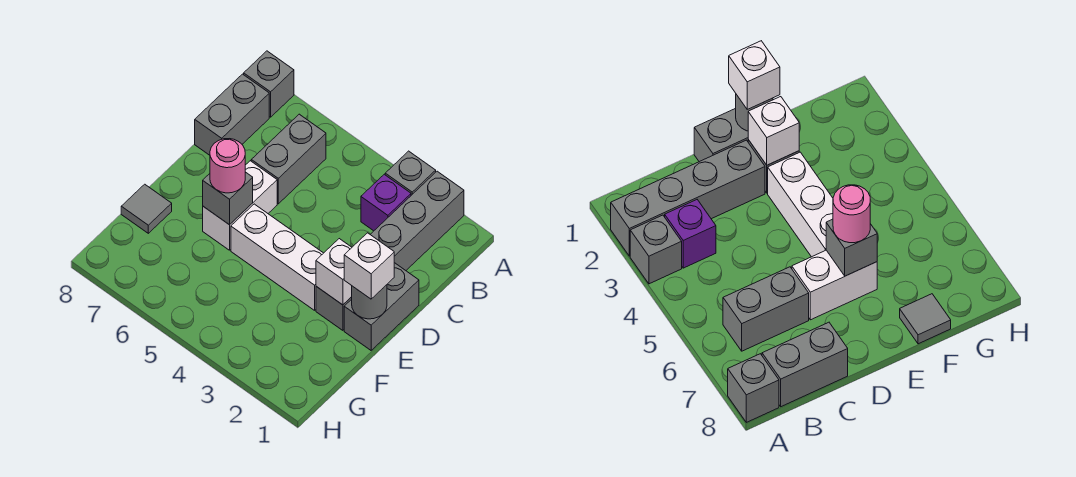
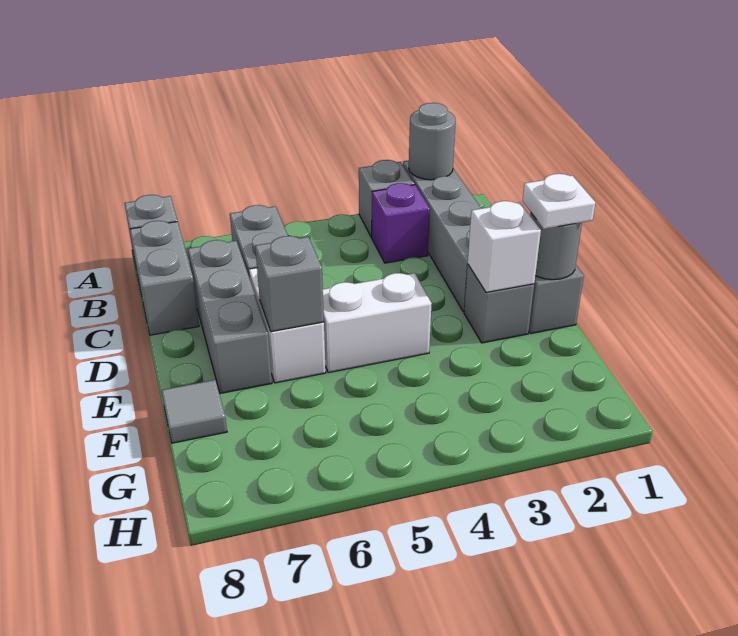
none -> grey 1x1 round brick [409,103,456,180]
none -> grey 1x3 brick [188,240,272,394]
white 1x1 brick [344,233,394,299] -> white 1x1 plate [523,174,595,229]
white 1x3 brick [231,204,323,310] -> white 1x2 brick [323,273,432,373]
pink 1x1 round brick [210,139,245,193] -> none

